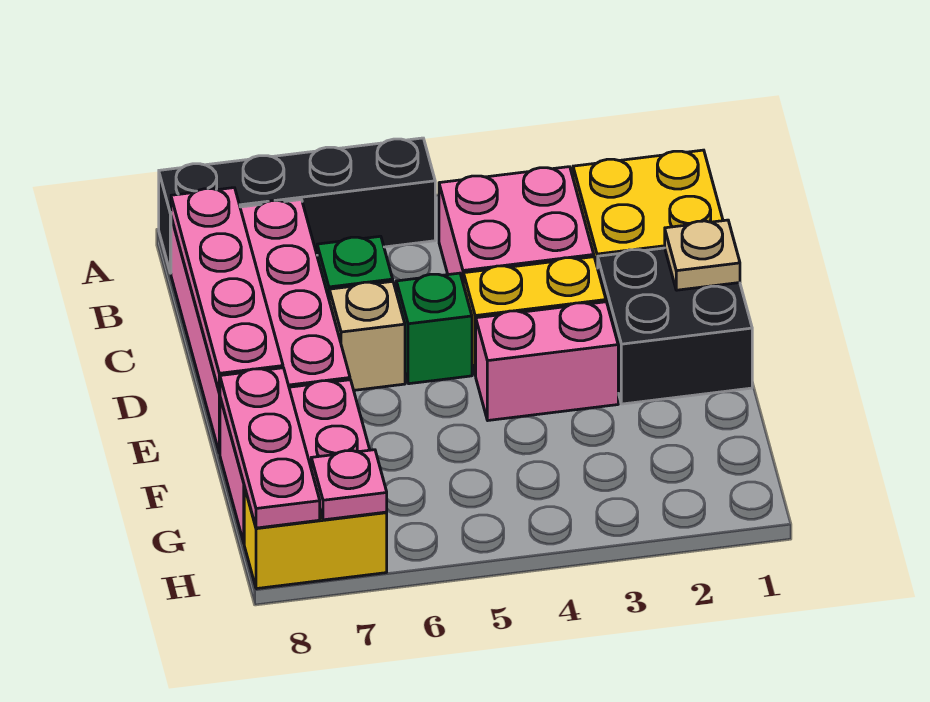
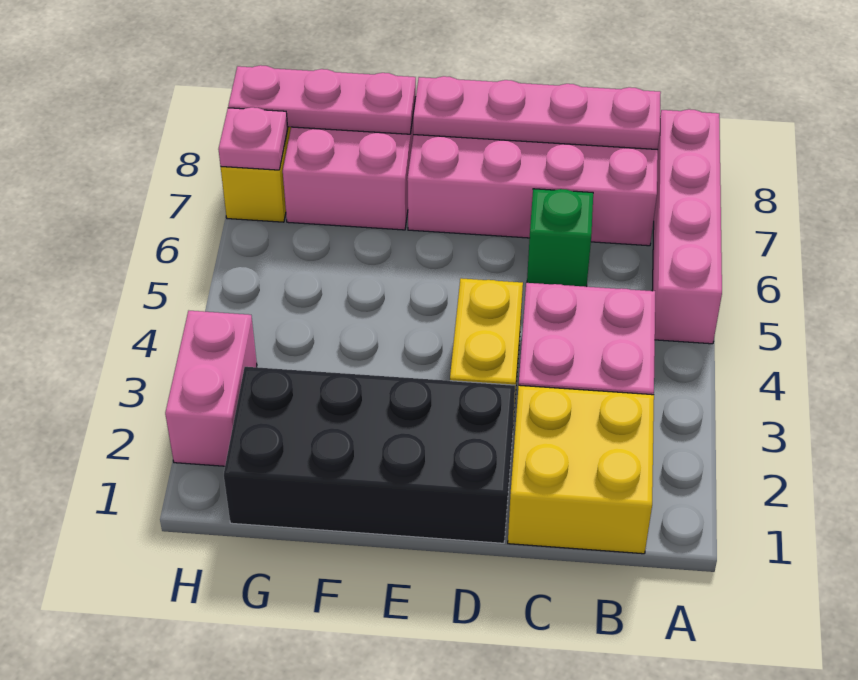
black 1x4 brick [159,138,435,273] -> pink 1x4 brick [652,109,722,344]
black 2x2 brick [598,248,752,404] -> black 2x4 brick [224,367,515,543]
tan 1x1 plate [665,220,740,290] -> none
green 1x1 brick [396,273,472,384] -> none
tan 1x1 brick [329,281,405,390] -> none
pink 1x2 brick [476,302,618,420] -> pink 1x2 brick moved to [165,311,257,466]

